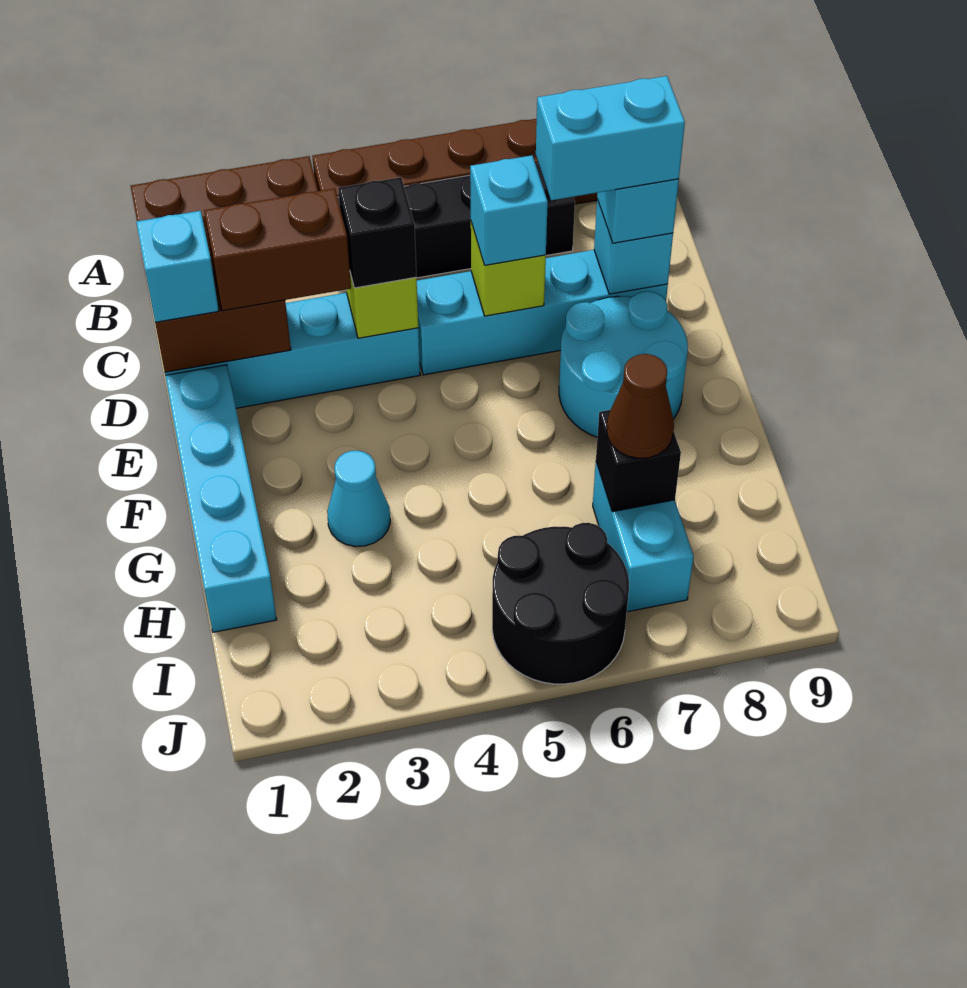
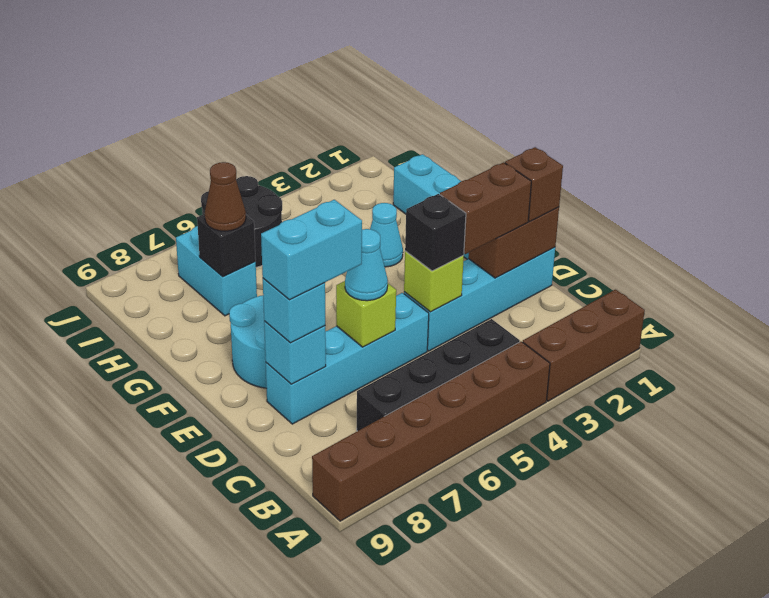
cyan 1x1 brick [136,211,219,322] -> brown 1x1 brick [505,147,563,221]
cyan 1x1 brick [470,155,548,265] -> cyan 1x1 cone [345,229,388,301]

